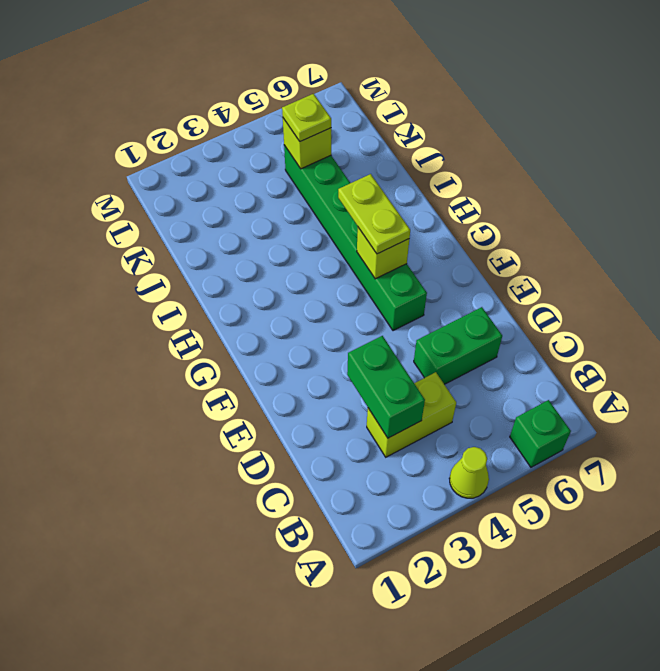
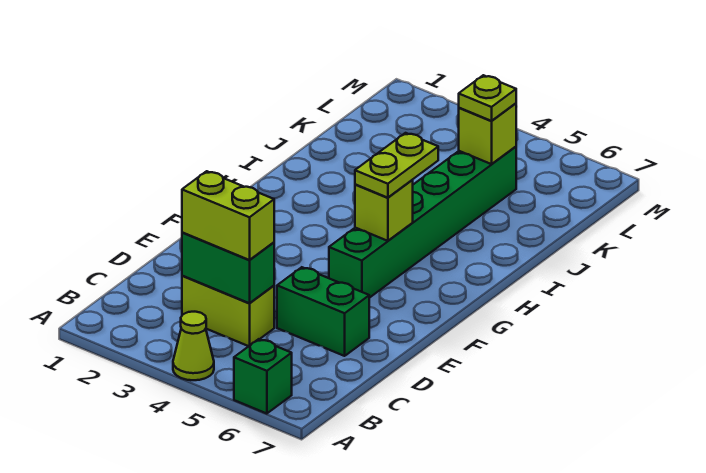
green 1x2 brick [347,336,425,438] -> green 1x2 brick turned to [182,232,274,303]
none -> lime 1x2 brick [182,171,274,260]

